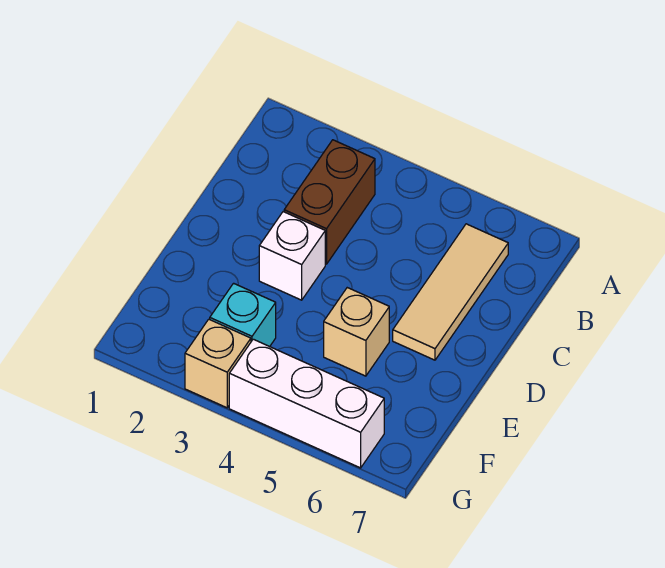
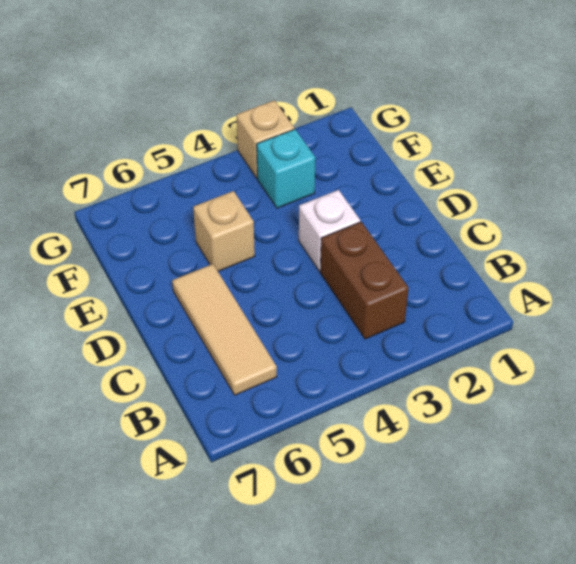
white 1x3 brick [229,339,384,468] -> none

